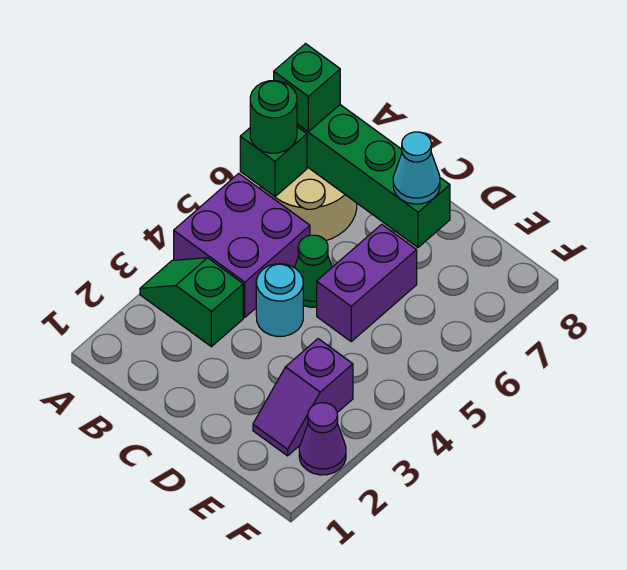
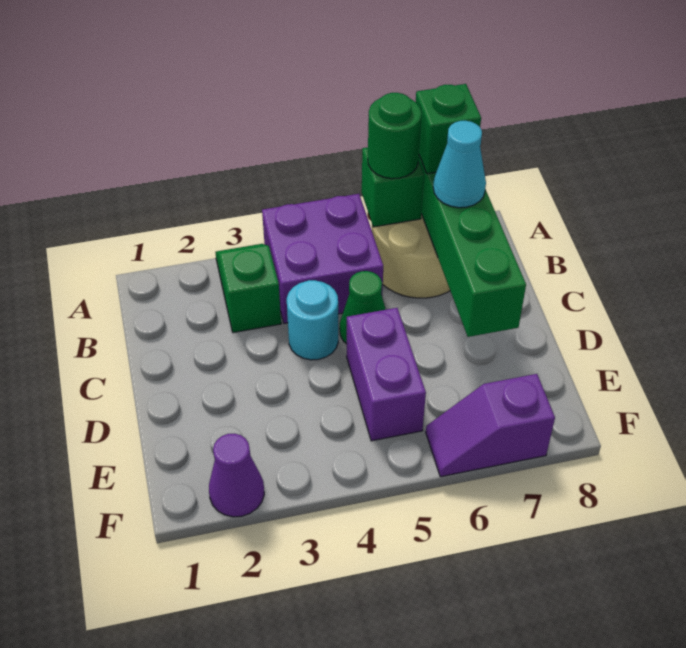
purple 1x2 brick [317,224,417,341] -> purple 1x2 brick turned to [347,308,426,441]
cyan 1x1 cone [393,132,440,204] -> cyan 1x1 cone moved to [433,121,486,208]
purple 1x2 slope [253,339,353,456] -> purple 1x2 slope moved to [426,374,555,477]

